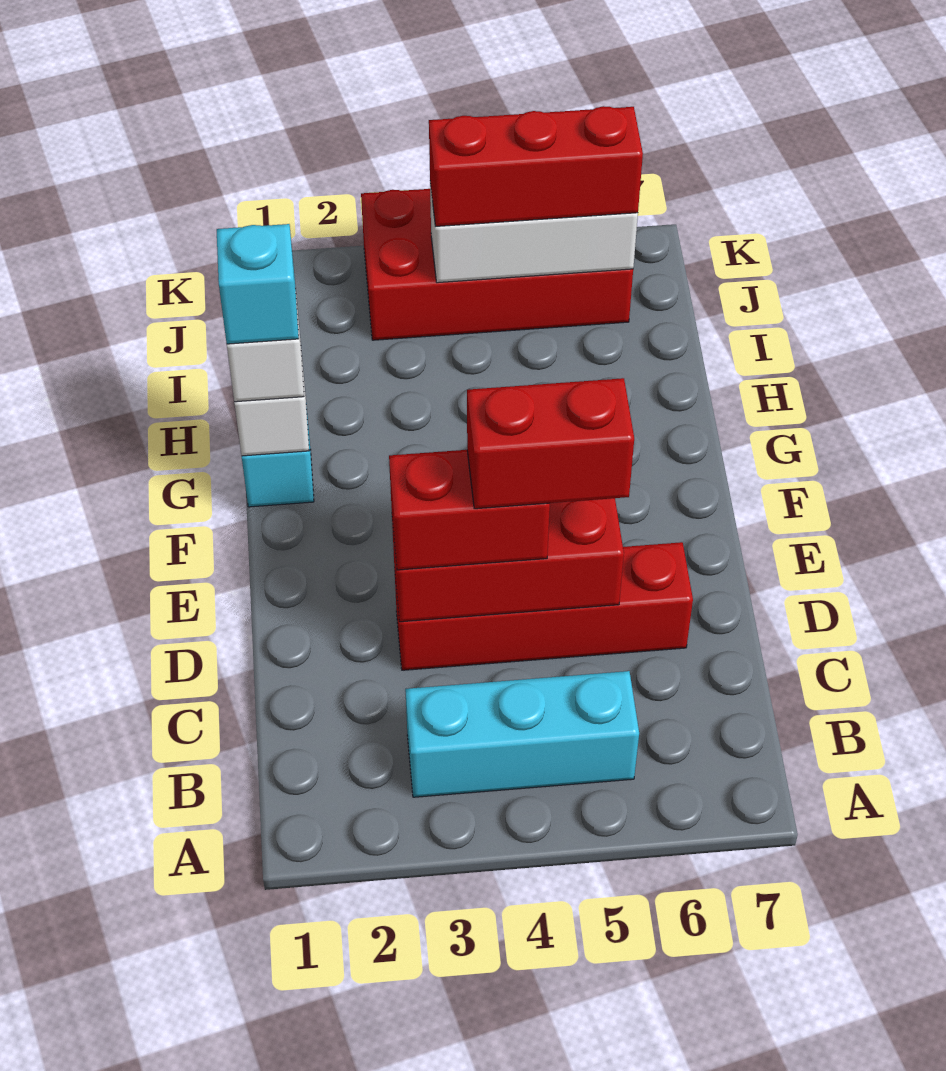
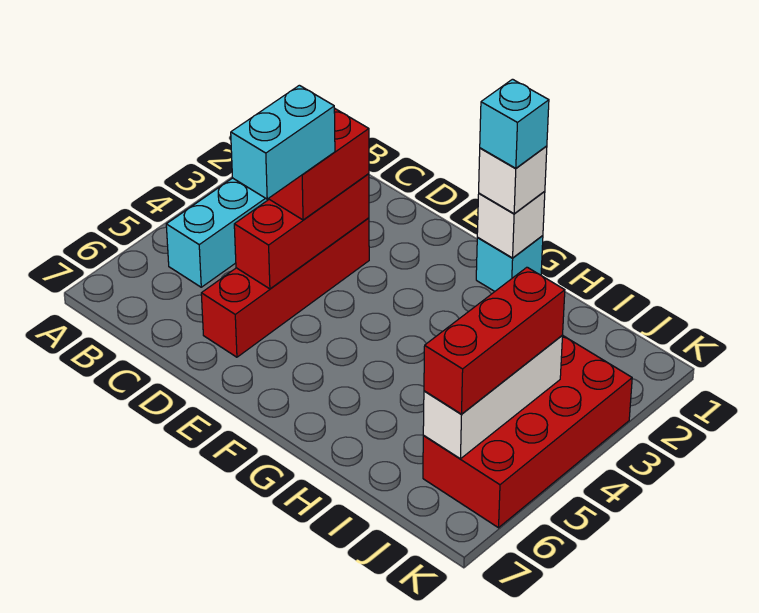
red 1x2 brick [467,378,634,509] -> cyan 1x2 brick [231,85,335,199]

